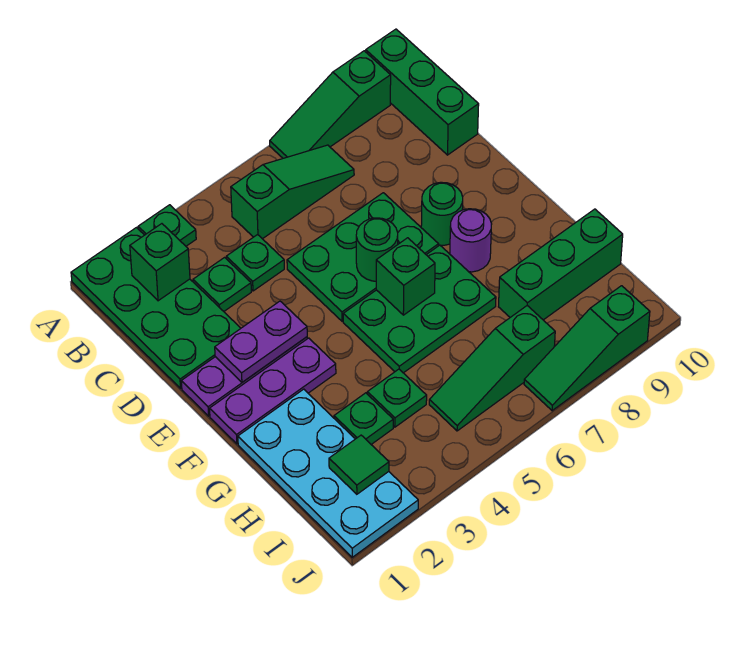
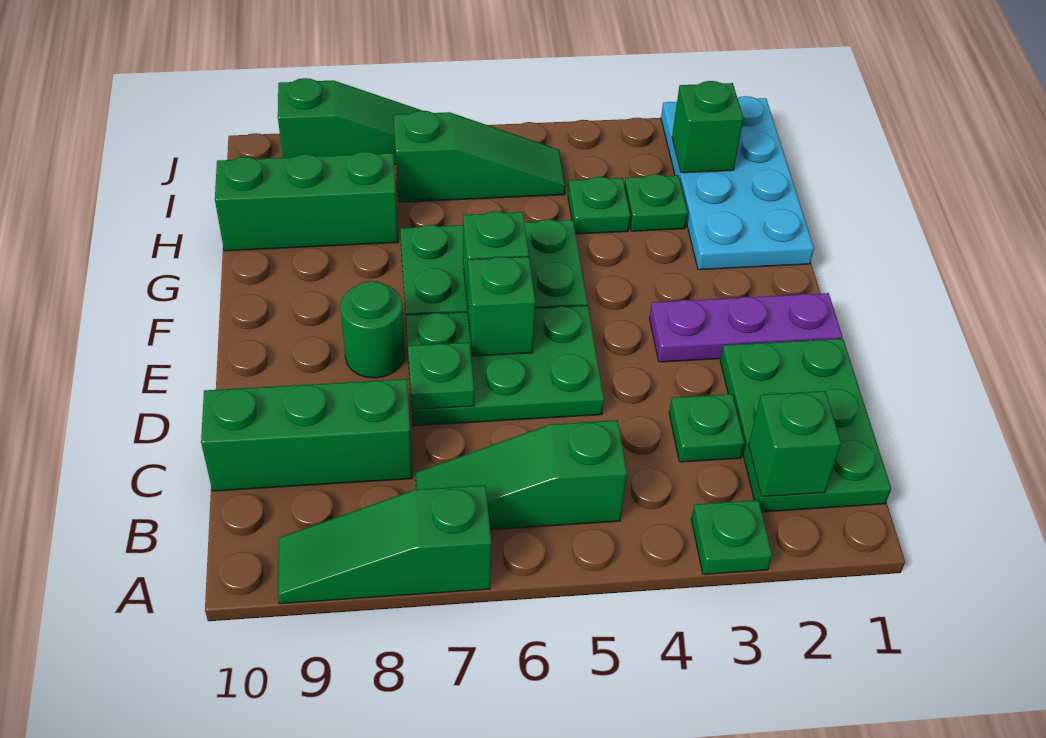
green 2x4 plate [71,228,241,388] -> green 2x3 plate [720,339,891,512]
green 1x3 slope [270,51,391,158] -> green 1x3 slope turned to [278,485,491,604]
green 1x3 brick [366,29,479,155] -> green 1x3 brick turned to [201,379,412,491]
green 1x1 plate [226,235,284,291] -> green 1x1 plate moved to [408,342,474,410]
purple 1x2 plate [215,301,307,382] -> none
green 1x1 round brick [356,218,398,281] -> green 1x1 brick [468,257,535,356]
purple 1x3 plate [210,338,336,444] -> none
purple 1x1 round brick [450,209,491,272] -> none
green 1x1 tile [329,435,389,494] -> green 1x1 brick [672,81,743,173]

